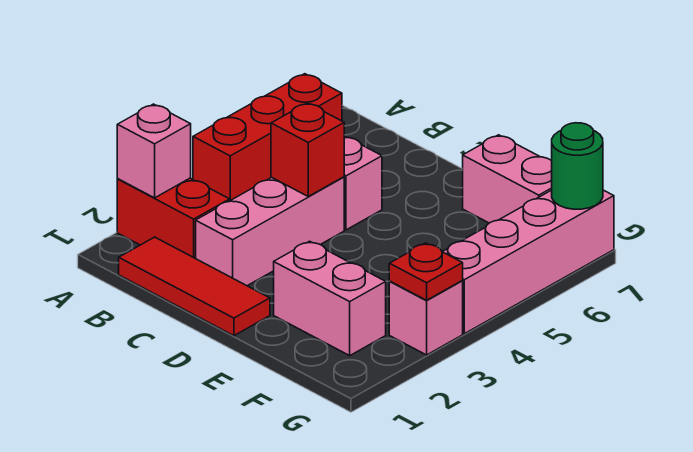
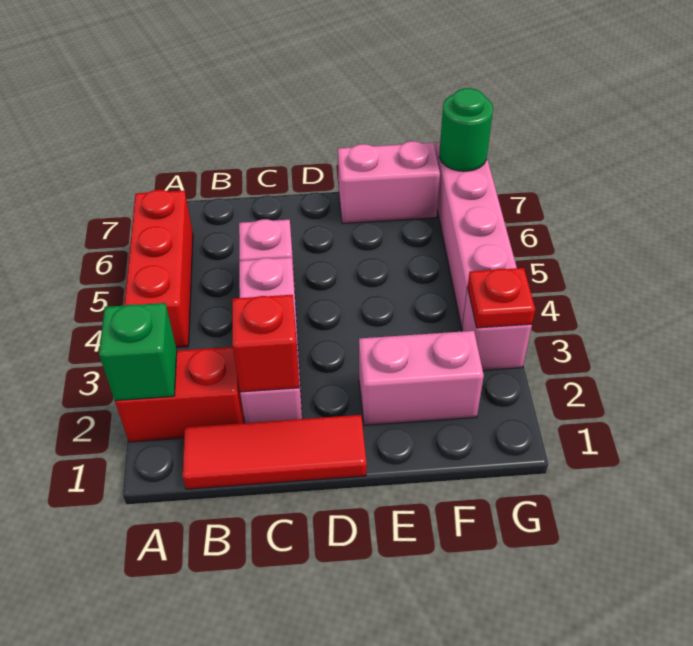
pink 1x1 brick [117,104,191,198] -> green 1x1 brick [99,303,177,401]
red 1x1 brick [271,103,344,196] -> red 1x1 brick moved to [232,295,299,392]

